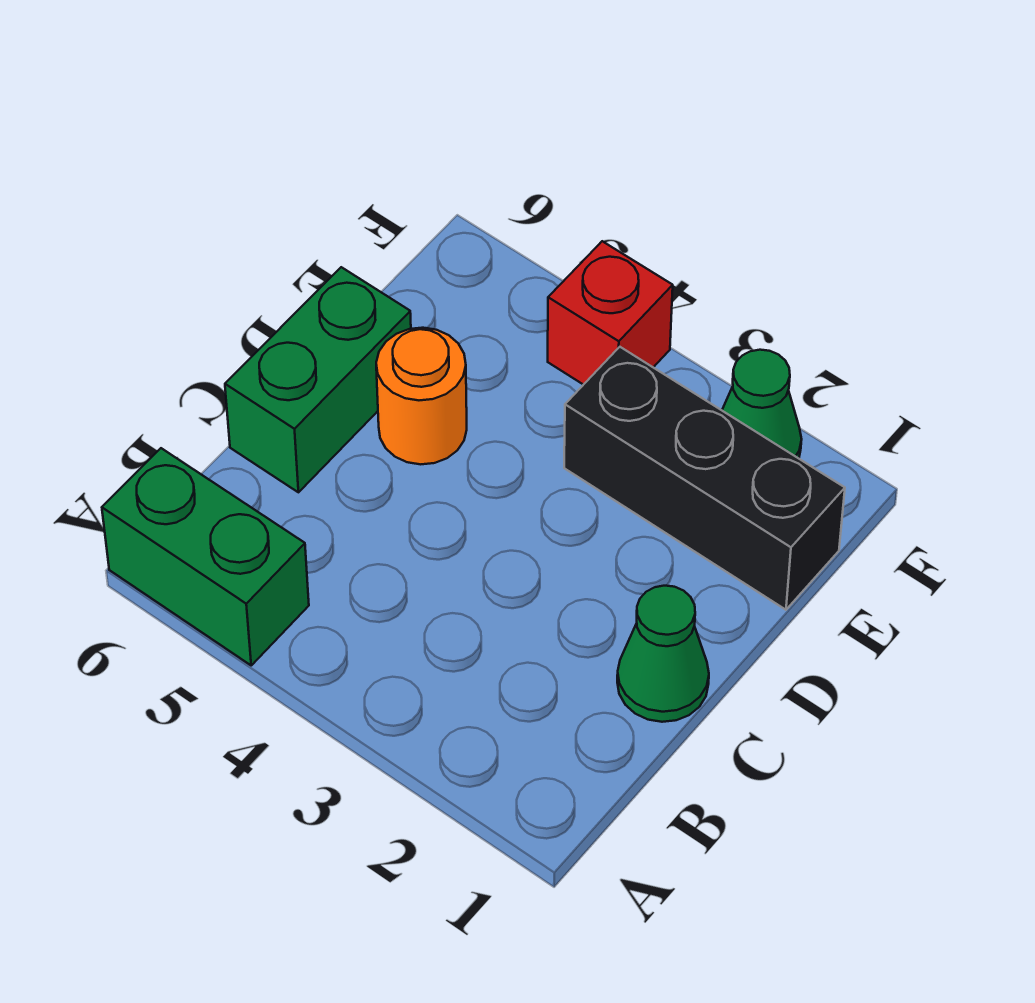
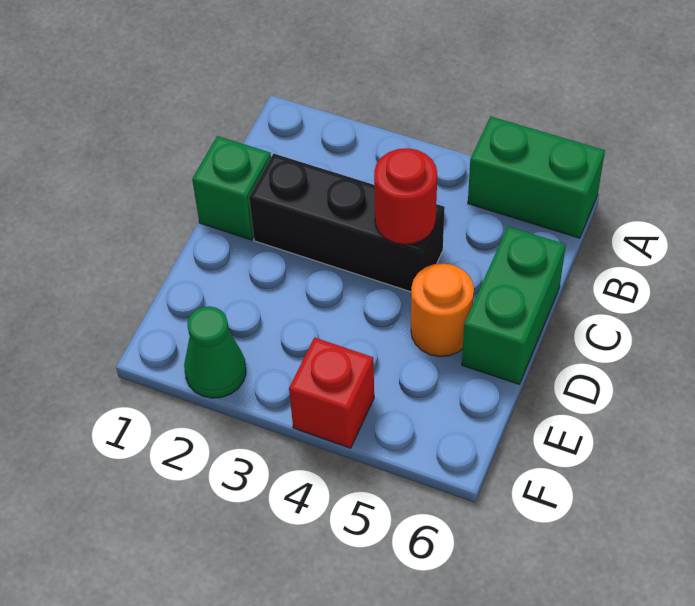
green 1x1 cone [617,586,709,722] -> green 1x1 brick [192,136,271,240]
none -> red 1x1 round brick [374,148,437,245]
black 1x3 brick [564,347,845,610] -> black 1x3 brick moved to [249,154,445,292]

